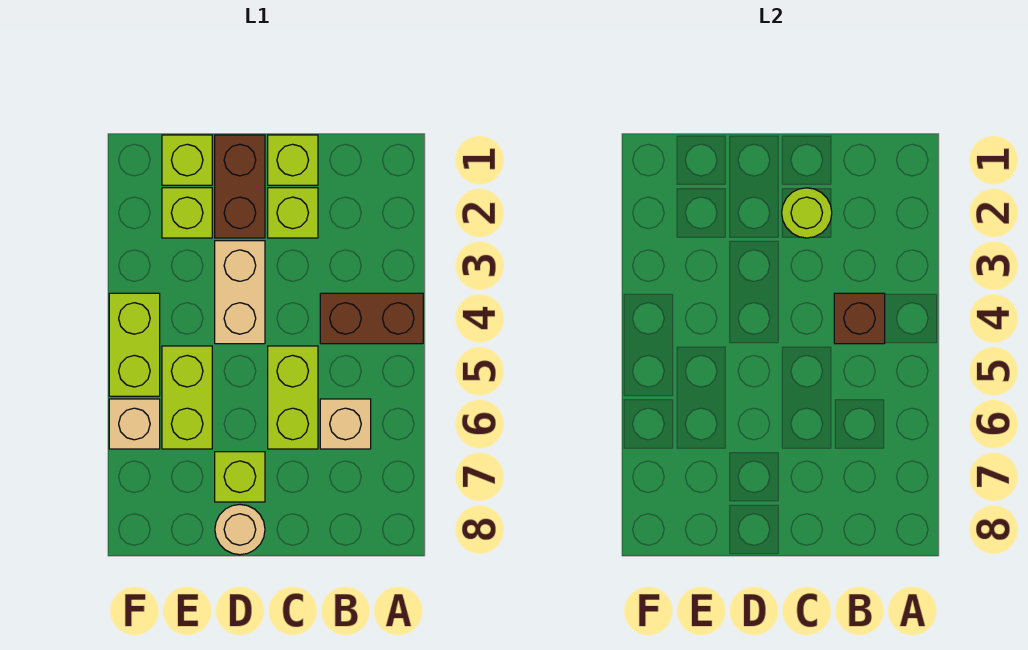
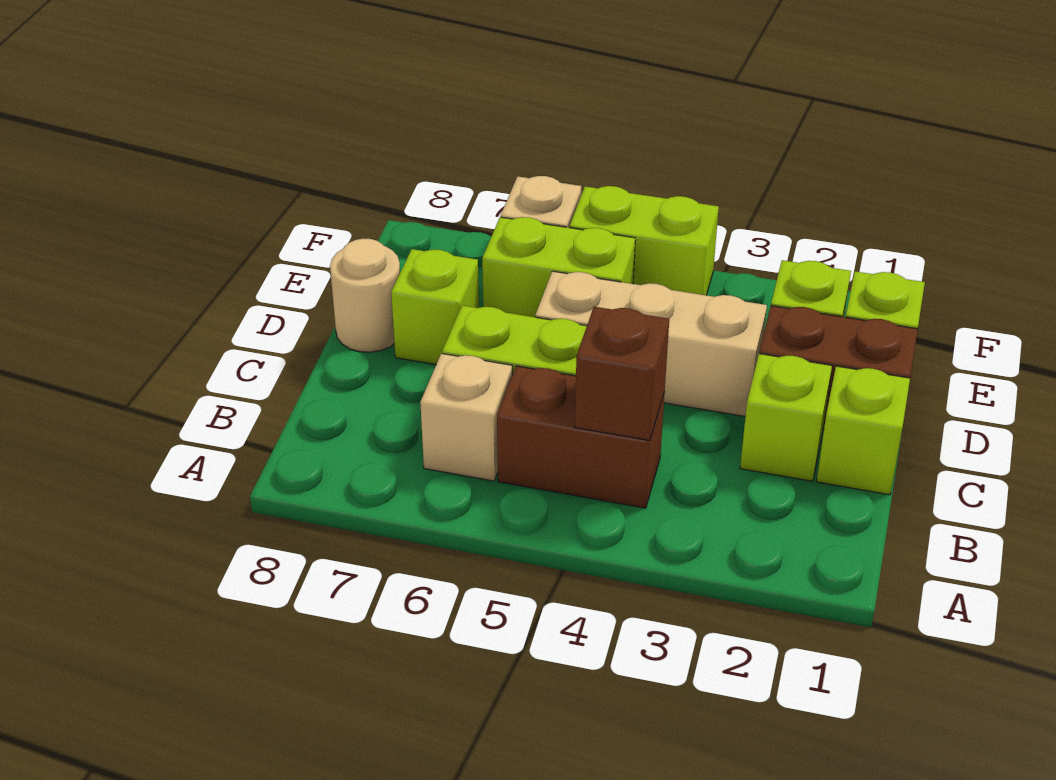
brown 1x2 brick [320,293,423,344] -> brown 1x2 brick turned to [497,366,665,508]
lime 1x1 round brick [782,188,832,238] -> none
tan 1x2 brick [215,241,265,344] -> tan 1x3 brick [535,271,767,417]

